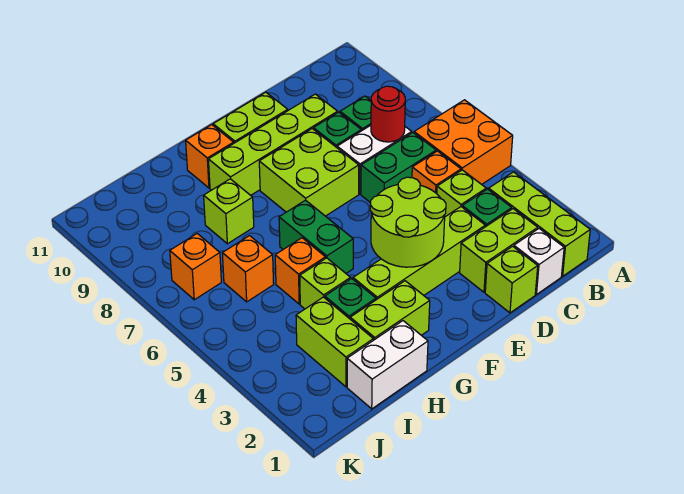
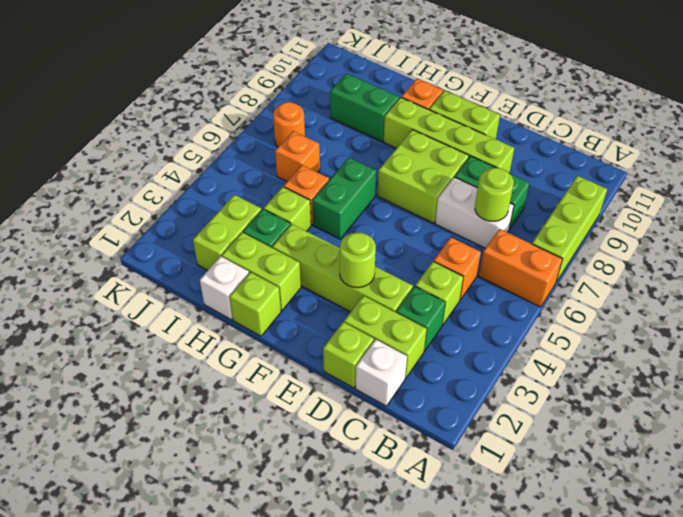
orange 2x2 brick [414,100,513,184] -> orange 1x2 brick [479,229,562,307]
lime 1x3 brick [489,172,590,276] -> lime 1x3 brick moved to [532,176,607,282]
green 1x2 brick [361,132,436,203] -> green 1x2 brick moved to [330,73,399,142]
red 1x1 round brick [371,86,405,142] -> lime 1x1 round brick [475,168,514,221]
lime 2x2 round brick [370,177,446,267] -> lime 1x1 round brick [340,232,376,288]
white 1x2 brick [347,321,428,409] -> white 1x1 brick [200,256,249,320]
lime 1x1 brick [204,179,254,244] -> lime 1x1 brick moved to [230,272,281,336]
orange 1x1 brick [170,234,221,300] -> orange 1x1 round brick [273,102,305,147]

